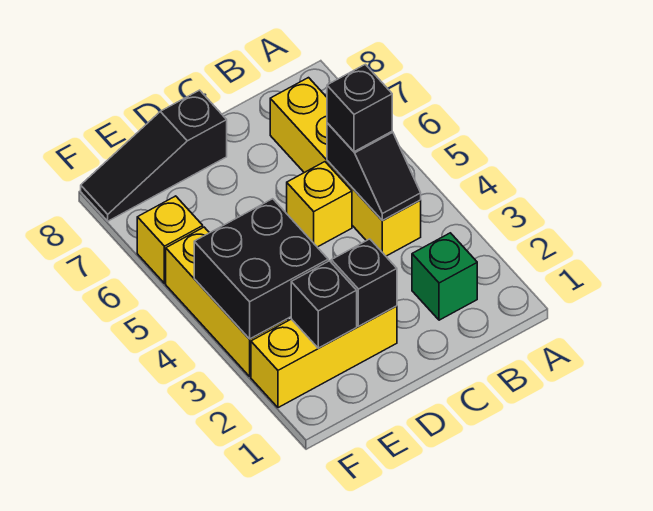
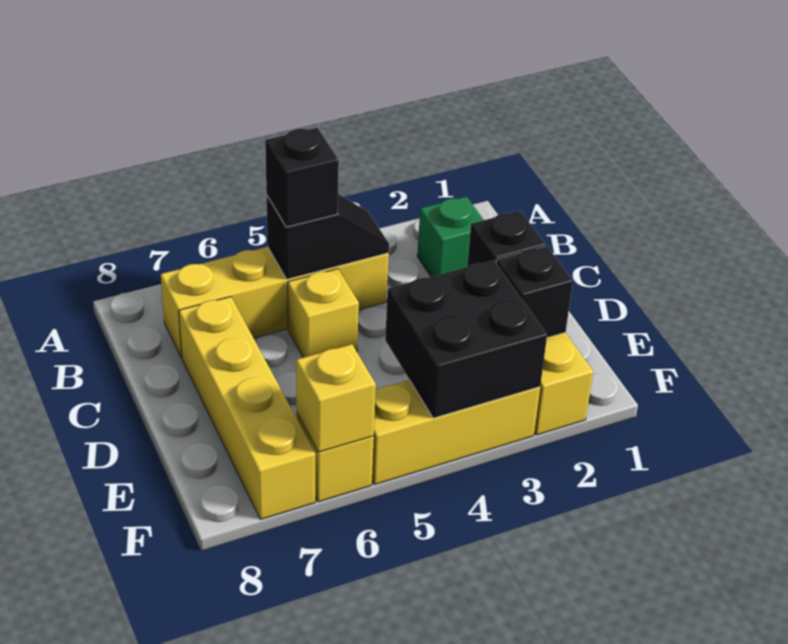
none -> yellow 1x4 brick [179,297,315,519]
black 1x3 slope [81,90,227,221] -> none
none -> yellow 1x1 brick [296,344,376,452]

